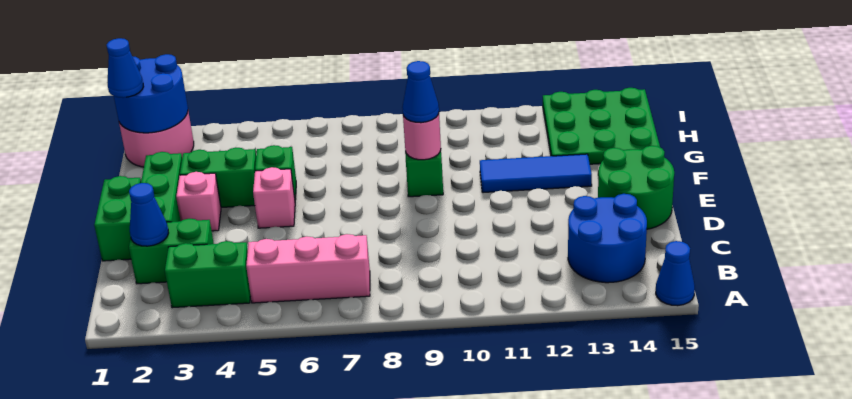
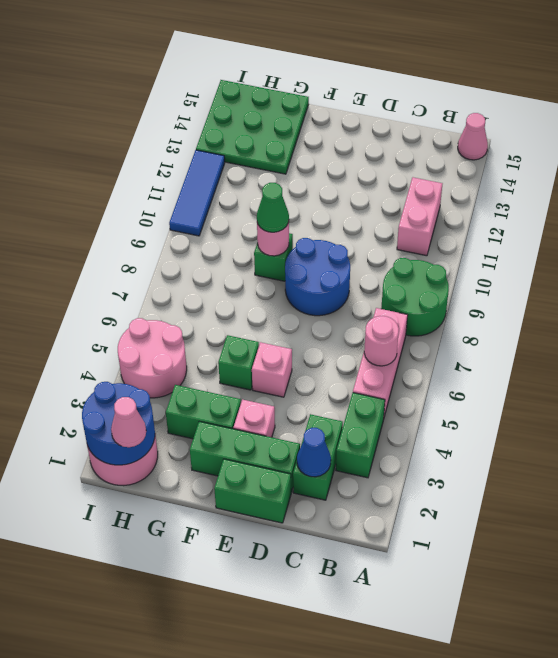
blue 1x1 cone [656,241,695,306] -> pink 1x1 cone [458,113,488,160]
none -> pink 1x1 round brick [364,316,399,366]
none -> pink 1x2 brick [397,177,442,256]
blue 2x2 round brick [568,194,647,283] -> blue 2x2 round brick moved to [285,238,350,316]
green 2x2 round brick [598,146,674,229] -> green 2x2 round brick moved to [382,258,449,336]
green 1x2 brick [180,148,256,208] -> green 1x2 brick turned to [166,385,241,439]
blue 1x1 cone [402,61,439,123] -> green 1x1 cone [257,183,289,232]
blue 1x3 tile [480,154,592,193] -> blue 1x3 tile moved to [169,150,225,236]
blue 1x1 cone [107,38,144,98] -> pink 1x1 cone [111,397,146,447]
none -> pink 2x2 round brick [118,318,187,398]

